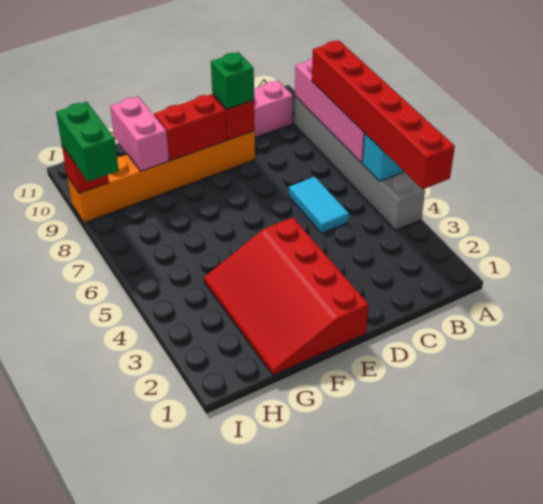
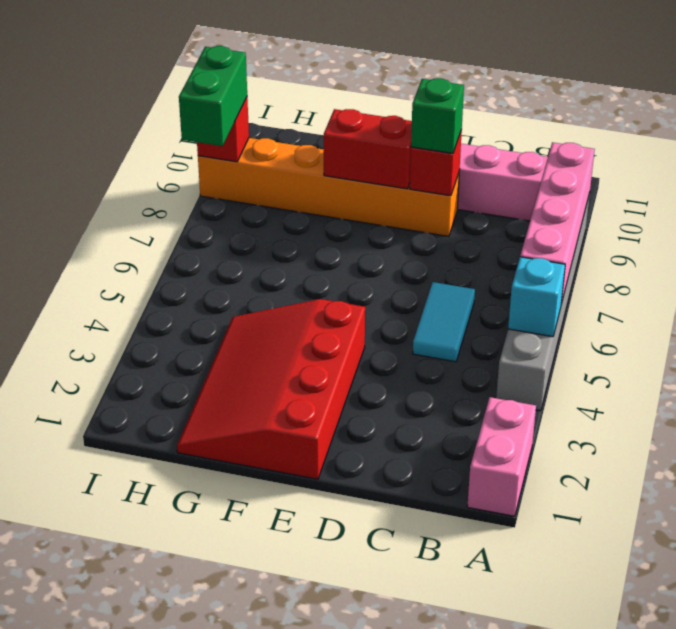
red 1x6 brick [312,40,455,189] -> none
pink 1x2 brick [110,97,169,171] -> pink 1x2 brick moved to [467,397,536,516]

